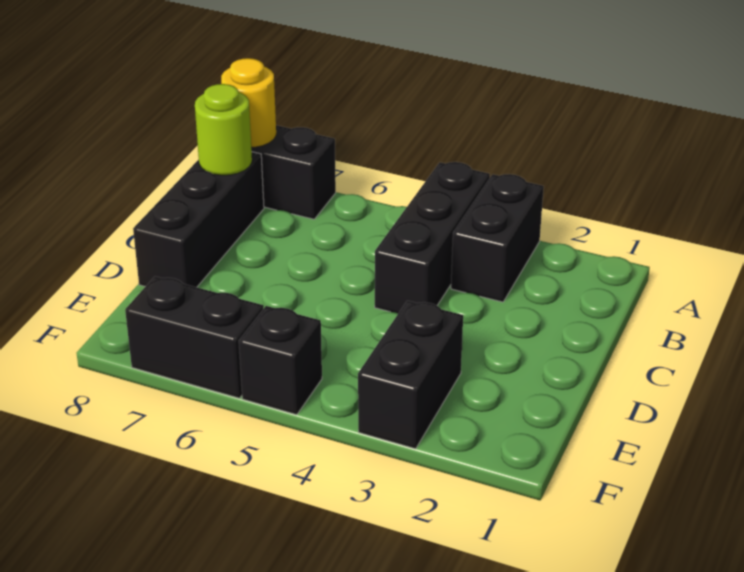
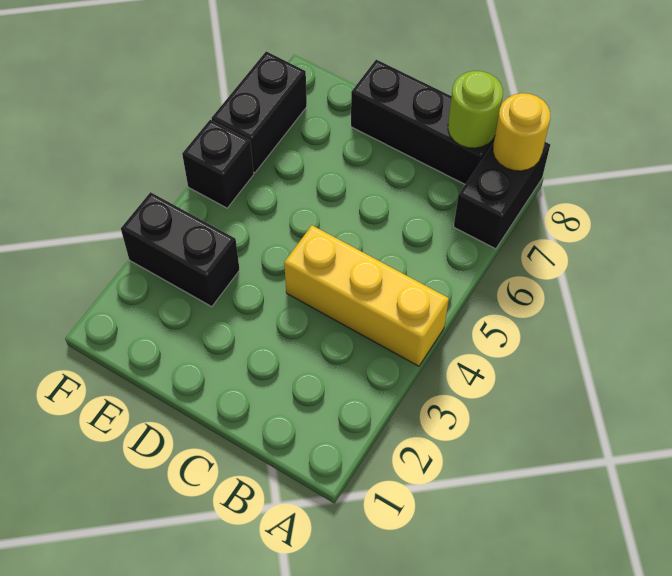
black 1x2 brick [451,174,544,302] -> none
black 1x3 brick [375,162,490,313] -> yellow 1x3 brick [284,225,449,366]

